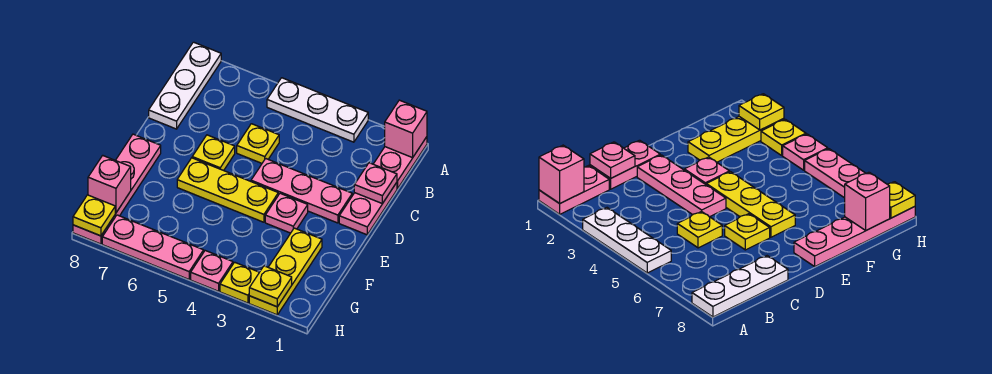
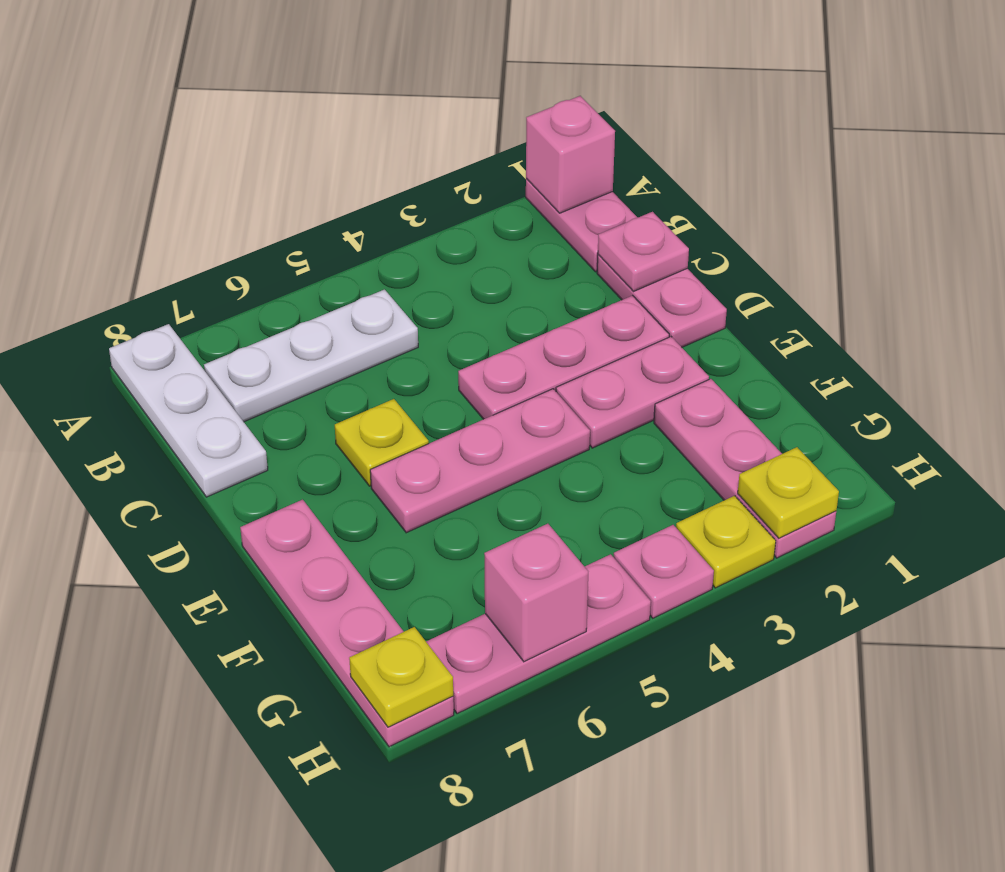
white 1x3 plate [267,78,368,142] -> white 1x3 plate moved to [204,290,418,422]
yellow 1x1 plate [237,124,279,163] -> none
pink 1x1 plate [265,193,308,233] -> pink 1x2 plate [556,337,709,448]
yellow 1x3 plate [177,158,278,222] -> pink 1x3 plate [370,389,590,533]
yellow 1x3 plate [249,228,322,315] -> pink 1x3 plate [654,379,836,558]
pink 1x1 brick [88,155,131,213] -> pink 1x1 brick moved to [484,524,588,662]

